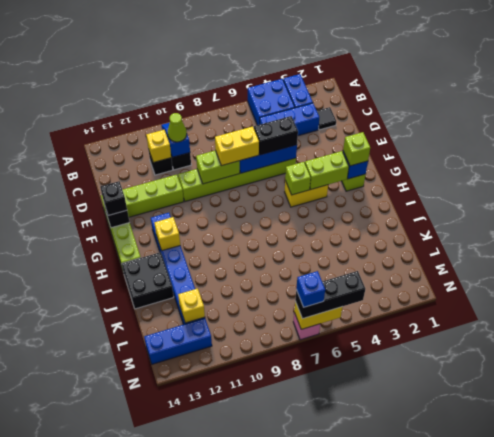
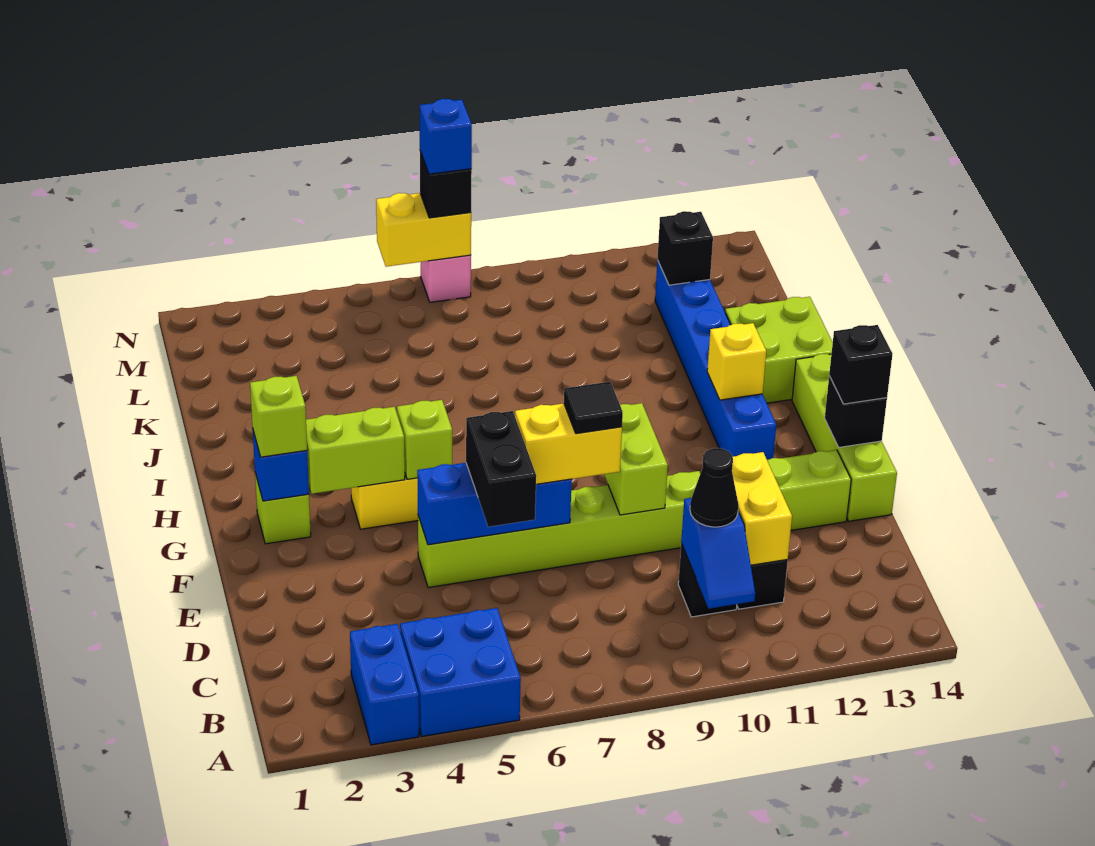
black 1x1 tile [317,107,336,130] -> black 1x1 tile moved to [564,382,623,434]
blue 1x3 brick [260,103,319,136] -> none
lime 1x1 cone [168,113,187,142] -> black 1x1 cone [690,448,739,527]
yellow 1x1 brick [146,130,171,162] -> yellow 1x2 brick [732,452,792,565]
black 1x2 brick [254,116,298,155] -> black 1x2 brick turned to [466,411,536,527]
lime 1x2 brick [196,151,240,184] -> lime 1x2 brick turned to [604,403,668,515]
black 2x2 brick [122,252,174,309] -> lime 2x2 brick [725,297,833,403]
yellow 1x1 brick [178,289,205,323] -> black 1x1 brick [658,211,713,285]
blue 1x3 brick [144,318,212,364] -> none
black 1x3 brick [295,271,365,319] -> black 1x1 brick [420,151,472,218]

